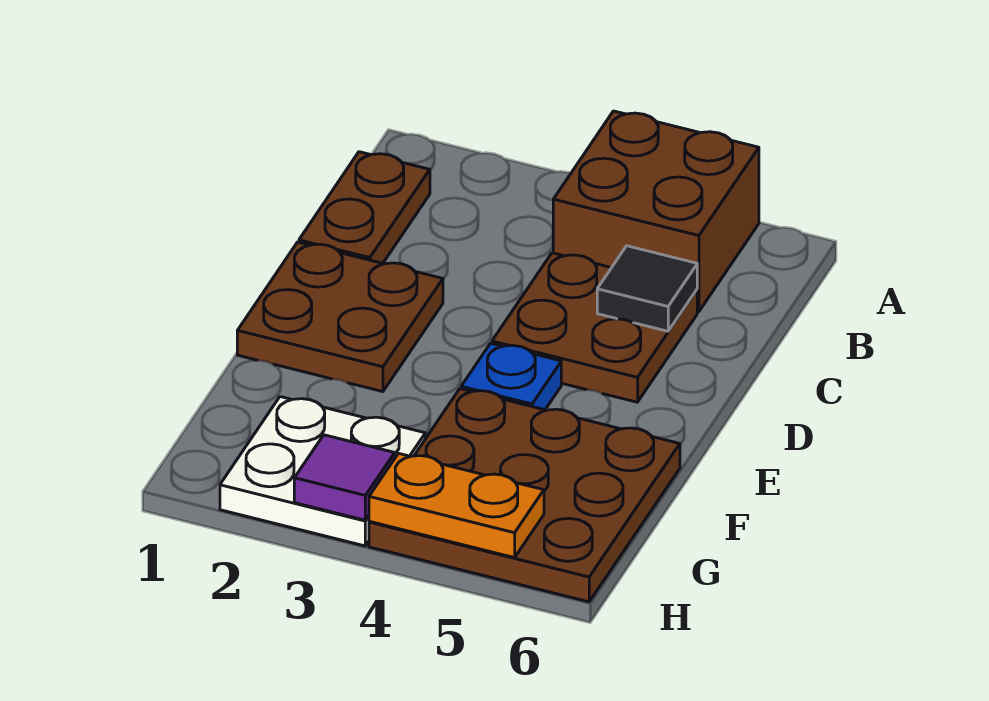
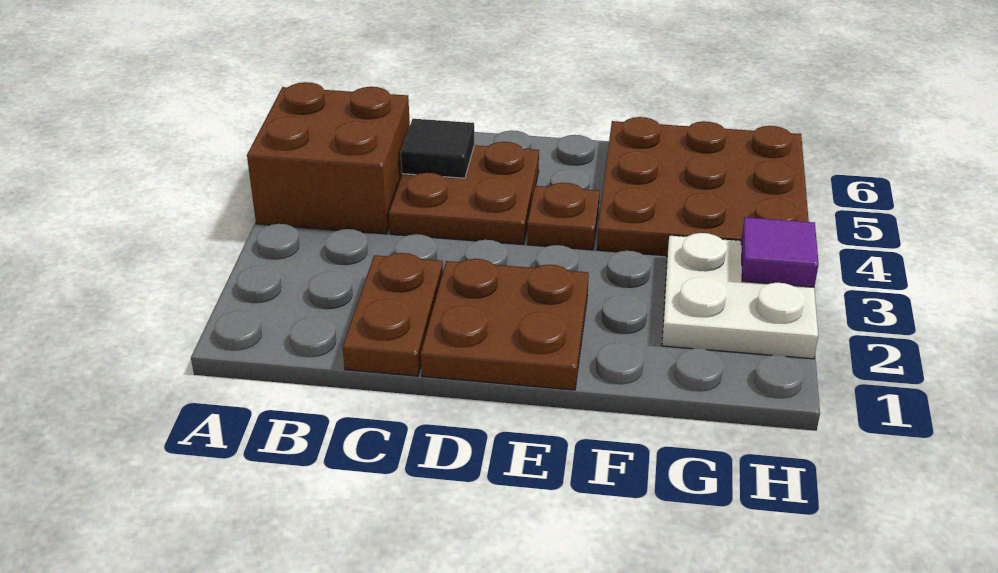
brown 1x2 plate [299,152,430,263] -> brown 1x2 plate turned to [343,253,443,376]
blue 1x1 plate [461,343,561,410] -> brown 1x1 plate [527,183,599,250]
orange 1x2 plate [369,453,544,558] -> none

